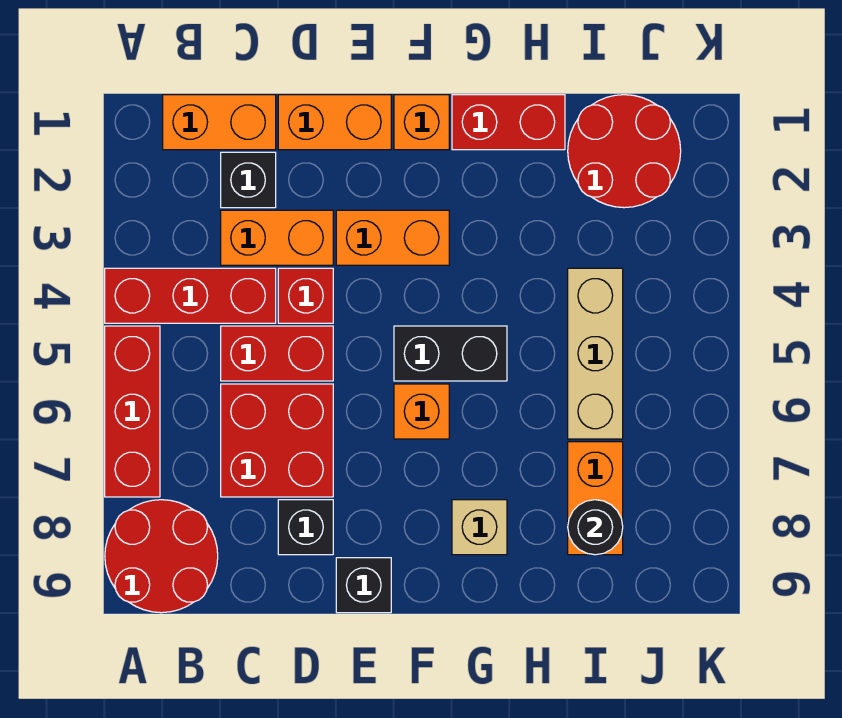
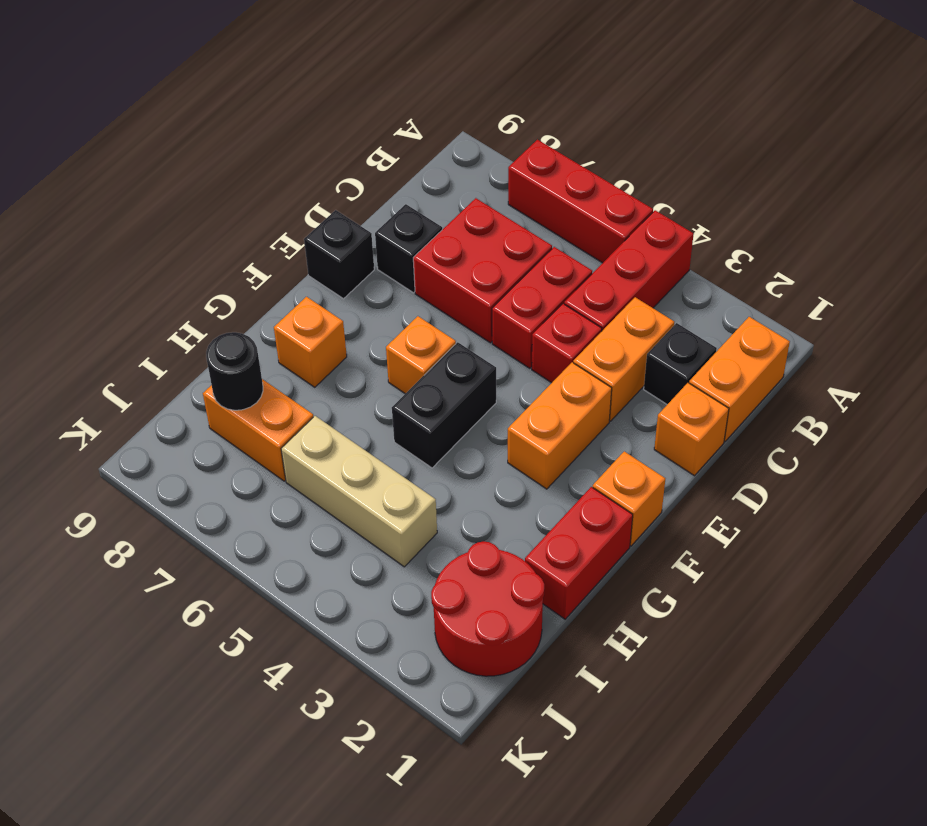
red 2x2 round brick [105,500,218,613] -> none
orange 1x2 brick [278,95,391,150] -> orange 1x1 brick [654,383,729,476]
tan 1x1 brick [452,500,507,555] -> orange 1x1 brick [274,297,347,387]

